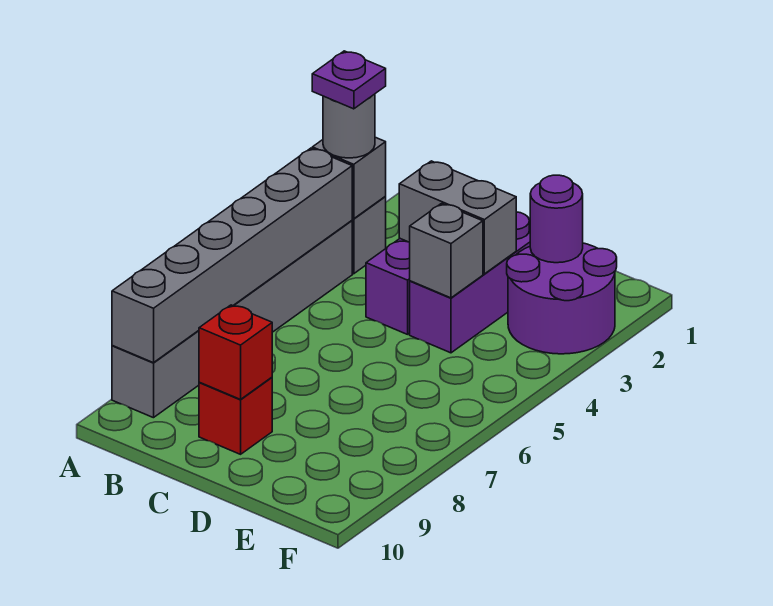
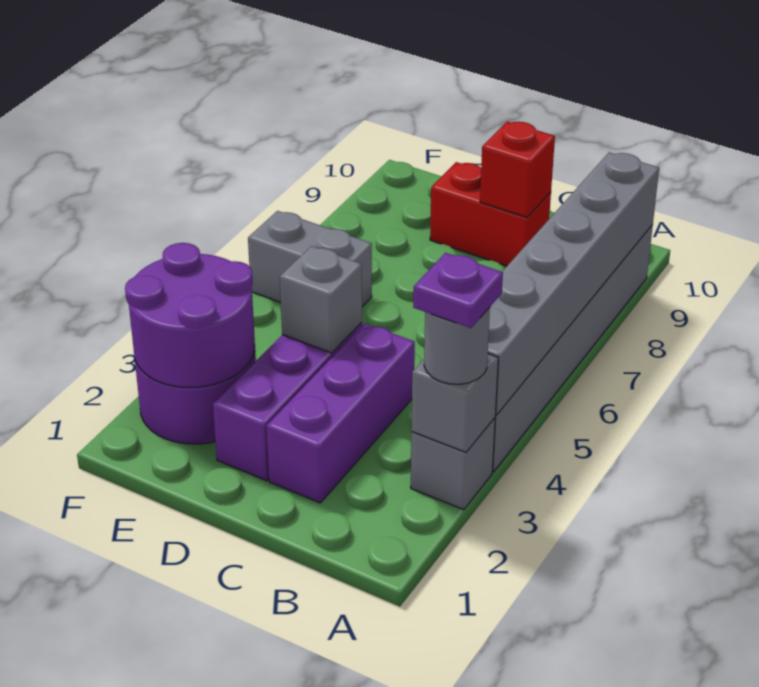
grey 1x2 brick [399,161,516,274] -> grey 1x2 brick moved to [248,211,372,307]
red 1x1 brick [199,377,272,454] -> red 1x2 brick [430,162,551,266]
purple 1x1 round brick [530,175,583,263] -> purple 2x2 round brick [125,243,255,388]

